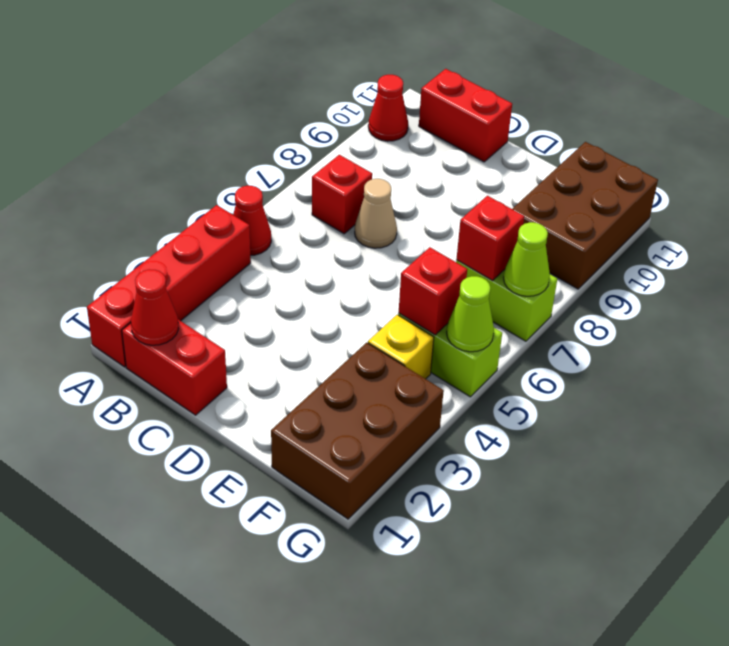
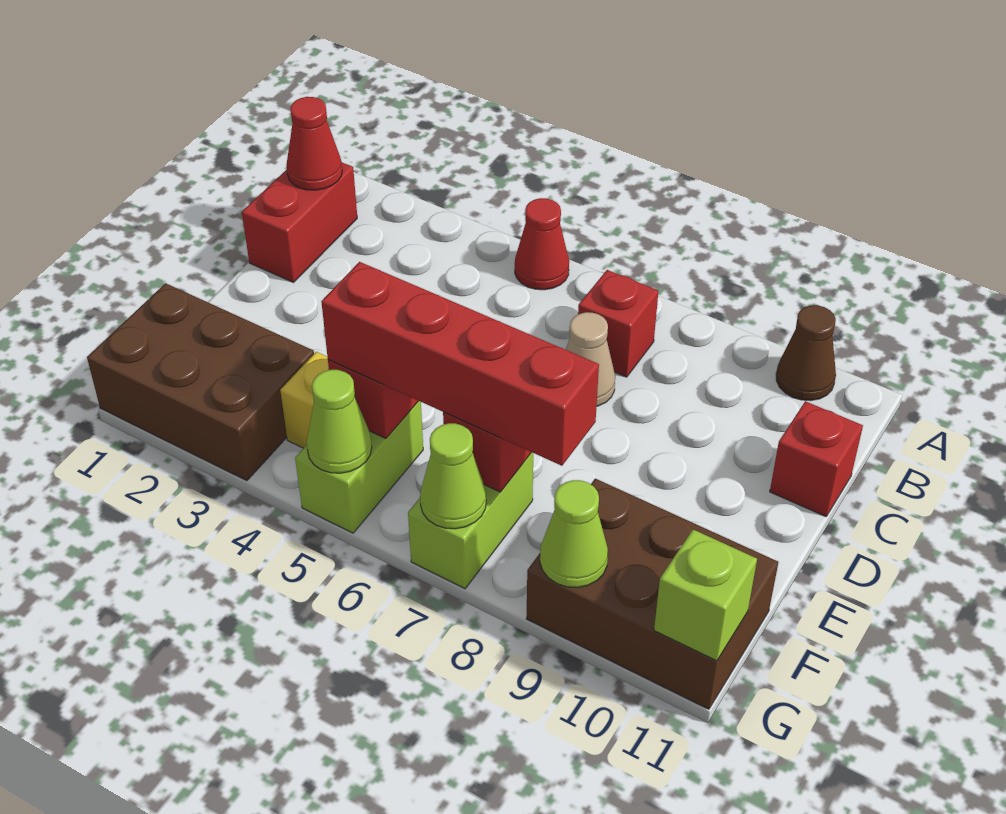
red 1x4 brick [87,205,251,367] -> red 1x4 brick moved to [321,262,599,466]
red 1x1 cone [368,75,408,141] -> brown 1x1 cone [776,305,836,401]
red 1x2 brick [419,69,512,162] -> red 1x1 brick [770,401,863,517]
none -> lime 1x1 cone [540,480,608,588]
none -> lime 1x1 brick [654,530,757,661]

